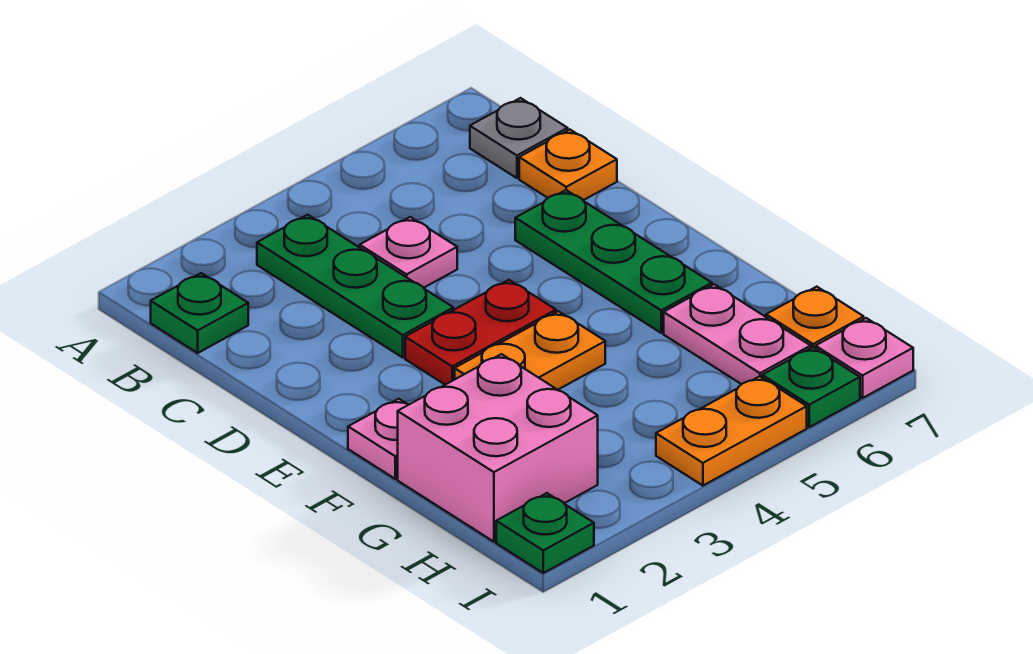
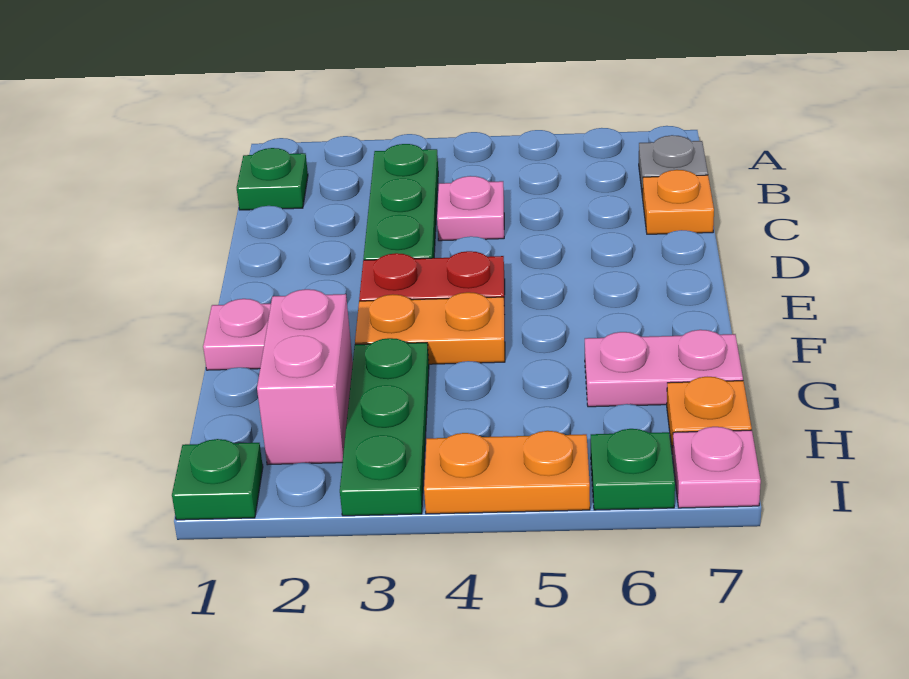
green 1x3 plate [515,190,712,333] -> green 1x3 plate moved to [340,338,429,516]
pink 2x2 brick [398,354,598,542] -> pink 1x2 brick [257,289,353,465]
pink 1x2 plate [664,284,811,384] -> pink 1x2 plate turned to [585,330,743,407]

